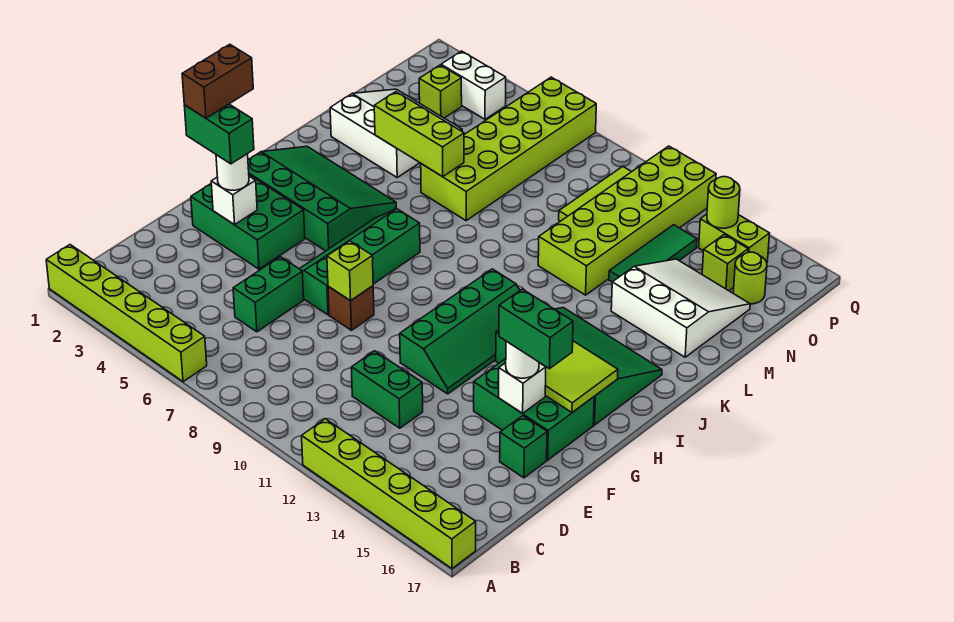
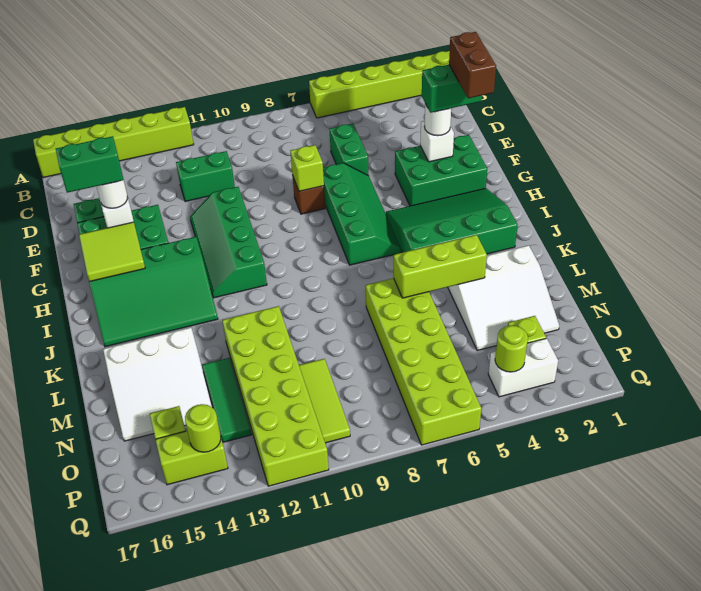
green 3x4 slope [248,146,396,251] -> green 3x4 slope turned to [386,188,518,254]
lime 1x1 round brick [733,252,767,304] -> lime 1x1 round brick moved to [495,325,528,372]

